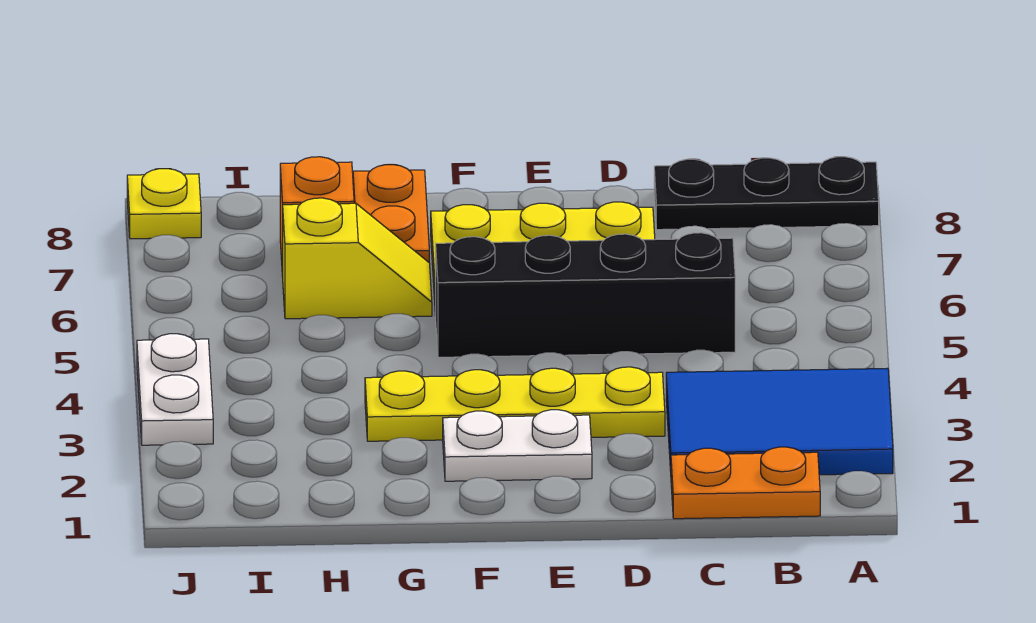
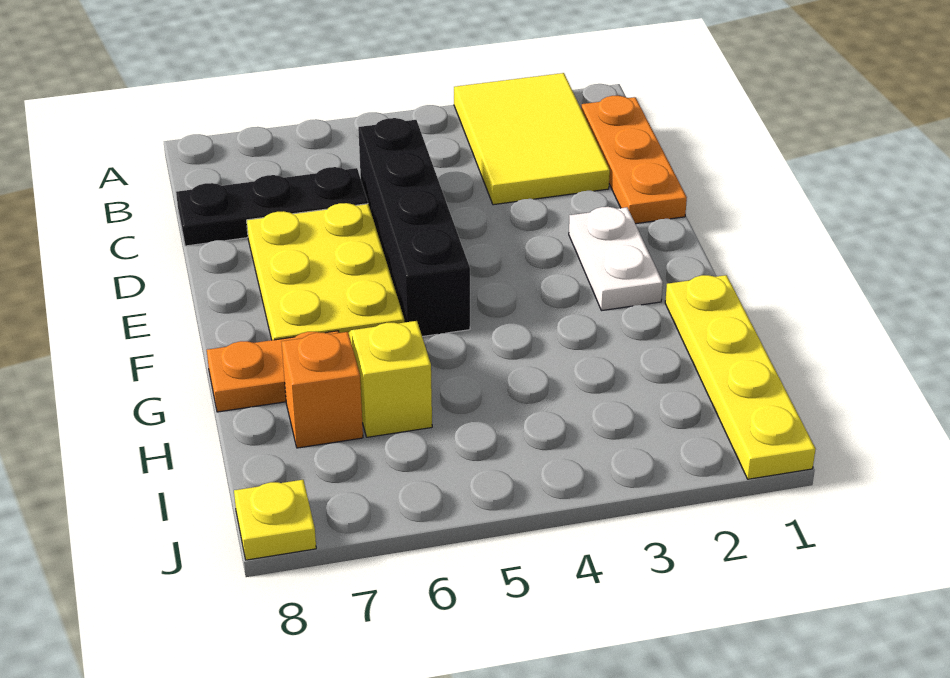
blue 2x3 tile [666,368,893,475] -> yellow 2x3 tile [454,73,610,205]
black 1x3 plate [654,157,879,230] -> black 1x3 plate turned to [176,167,368,246]
orange 1x2 plate [671,447,820,519] -> orange 1x3 plate [581,96,687,224]
yellow 1x4 plate [365,367,665,441] -> yellow 1x4 plate moved to [665,275,816,479]
white 1x2 plate [137,334,213,445] -> none

